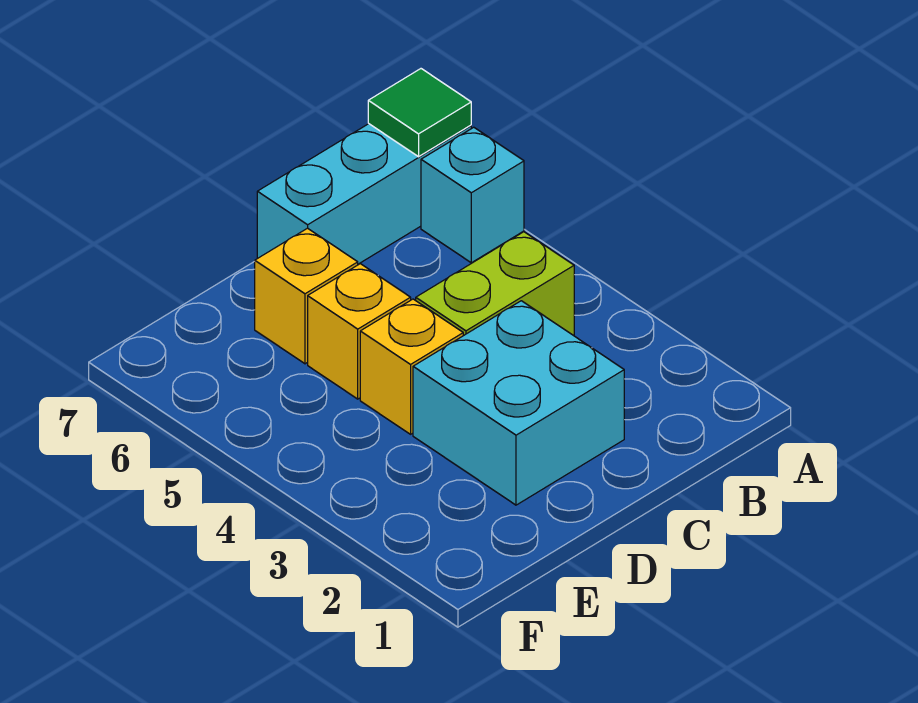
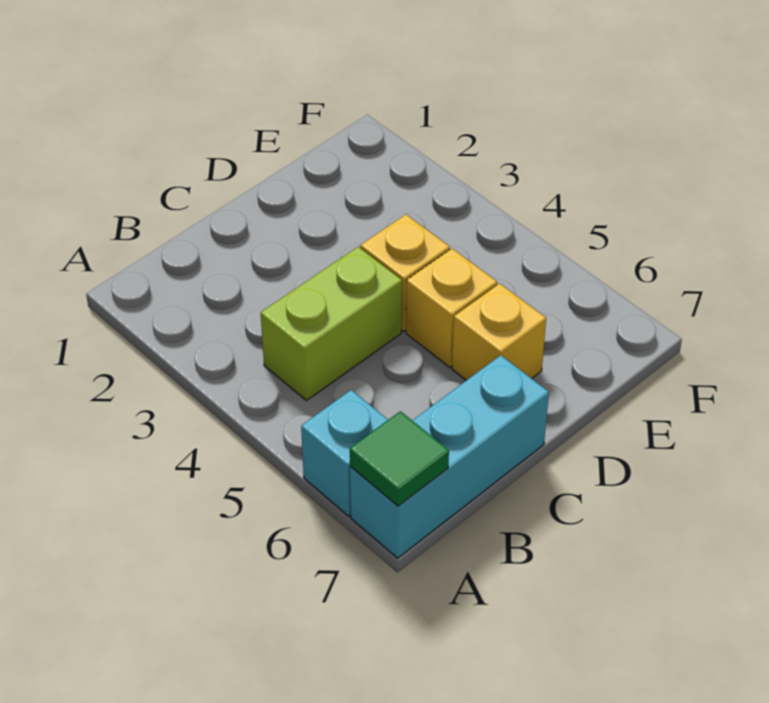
cyan 2x2 brick [413,301,624,505] -> none

